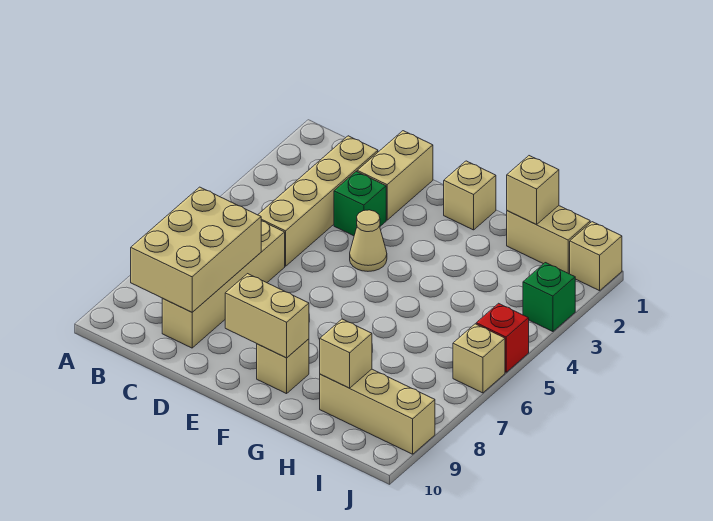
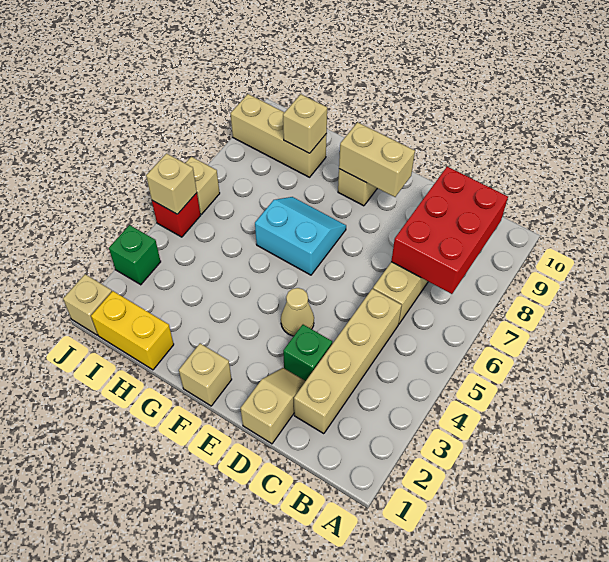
tan 2x3 brick [131,187,261,312] -> red 2x3 brick [391,167,508,294]
tan 1x2 brick [357,131,433,220] -> tan 1x2 slope [240,368,305,444]
none -> cyan 2x2 slope [255,197,346,275]
tan 1x2 brick [507,206,590,274] -> yellow 1x2 brick [91,291,174,370]
tan 1x1 brick [507,156,559,225] -> tan 1x1 brick moved to [146,153,197,214]

